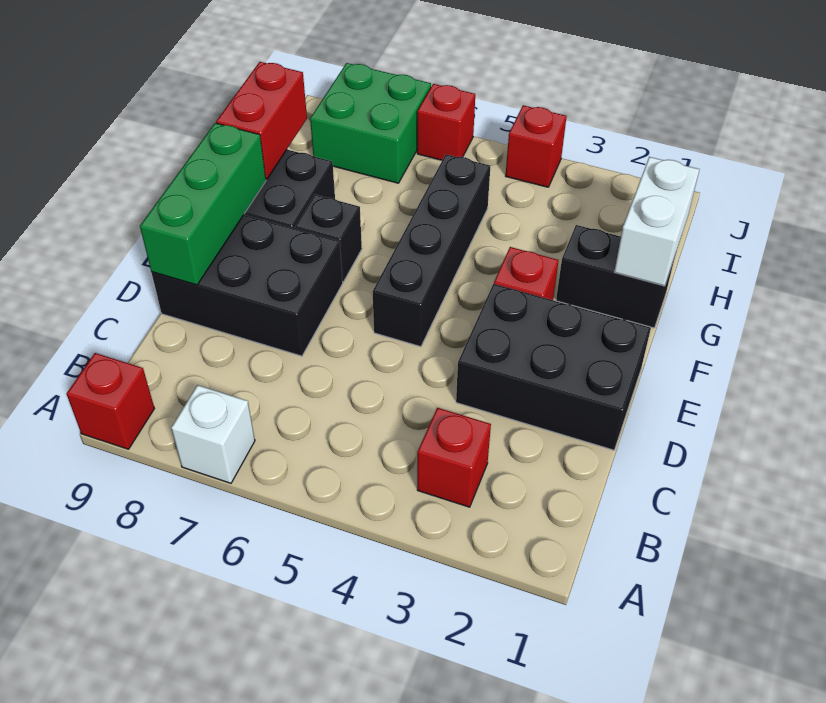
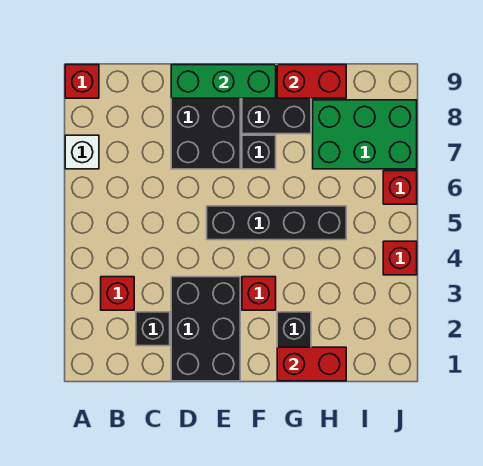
none -> black 1x1 brick [136,312,170,346]
white 1x2 brick [614,157,700,286] -> red 1x2 brick [277,347,346,381]
green 2x2 brick [310,63,431,183] -> green 2x3 brick [313,100,417,169]

